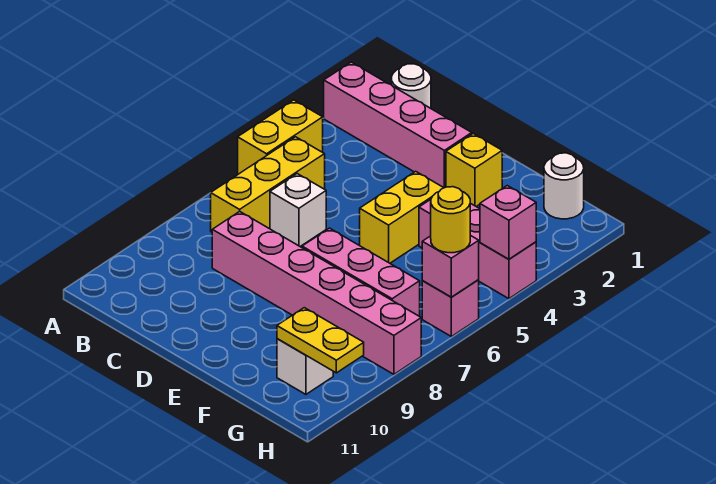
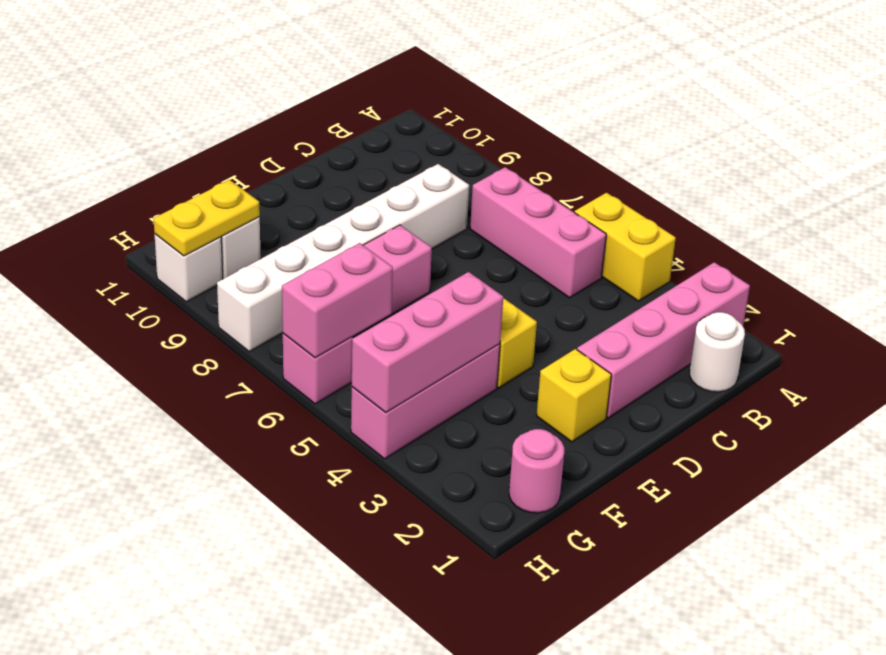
yellow 1x3 brick [211,137,325,232] -> pink 1x3 brick [470,167,606,298]
white 1x1 brick [270,174,326,246] -> white 1x1 brick moved to [155,234,223,302]
pink 1x6 brick [212,211,421,374] -> white 1x6 brick [217,164,469,352]
white 1x1 round brick [544,153,584,219] -> pink 1x1 round brick [509,429,564,513]
pink 1x1 brick [480,186,536,259] -> pink 1x3 brick [352,272,503,412]
pink 1x1 brick [422,235,479,297] -> pink 1x2 brick [282,243,393,358]
yellow 1x1 round brick [431,187,470,253] -> none

